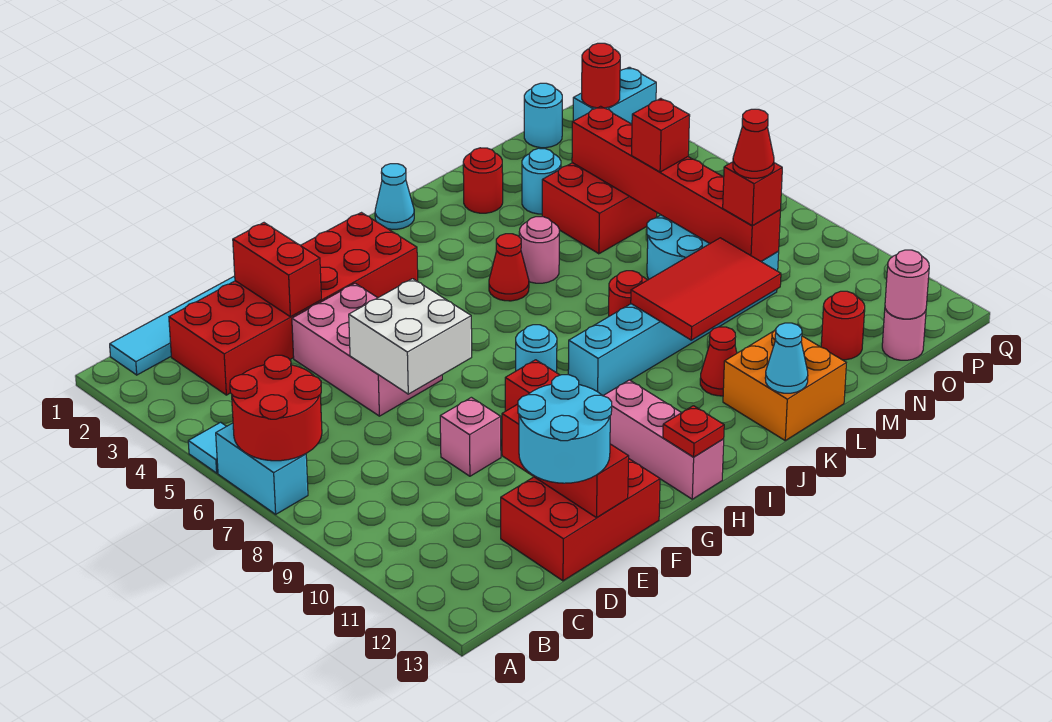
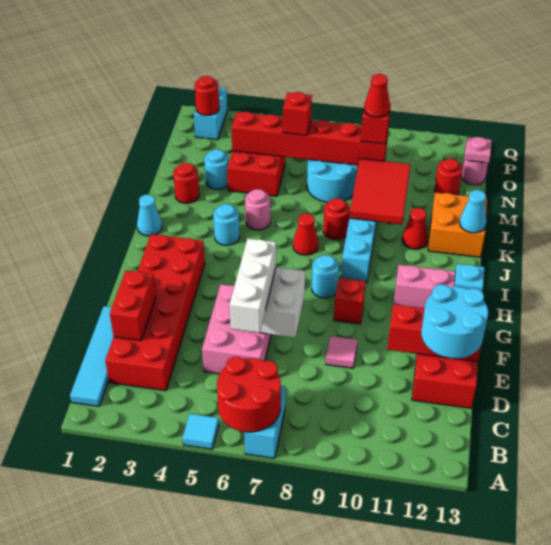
cyan 1x2 brick [216,423,308,514] -> cyan 1x2 brick turned to [244,386,285,458]
none -> white 1x3 brick [230,239,276,333]
red 1x2 brick [233,223,321,317] -> red 1x2 brick turned to [110,270,156,341]
pink 2x3 brick [292,283,442,416] -> pink 2x3 brick turned to [202,284,271,374]
pink 1x1 brick [440,397,501,476] -> pink 1x1 tile [326,336,358,368]
red 1x1 plate [663,406,724,457] -> cyan 1x1 plate [454,264,484,292]
red 1x1 cone [489,234,529,301] -> red 1x1 cone moved to [293,213,318,255]
cyan 1x1 round brick [524,83,562,148] -> cyan 1x1 round brick moved to [213,204,240,245]
pink 1x1 round brick [885,250,929,319] -> pink 1x1 plate [465,137,492,163]

